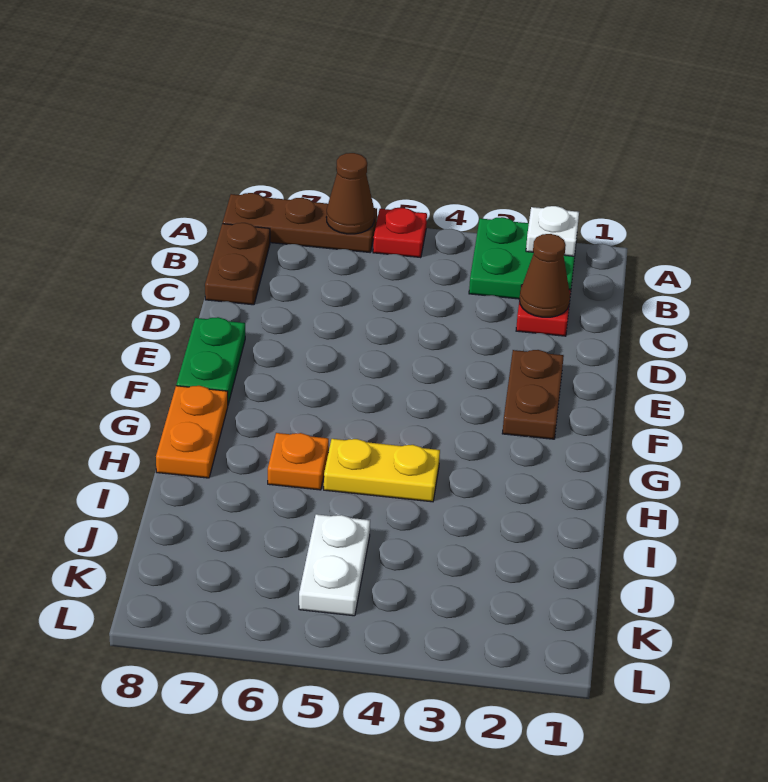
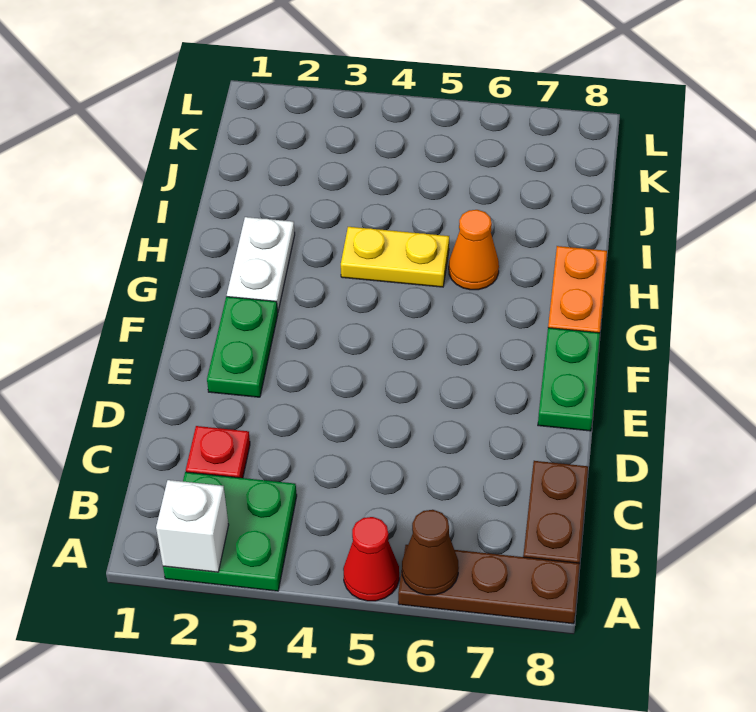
white 1x1 plate [526,206,579,256] -> white 1x1 brick [156,480,229,572]
red 1x1 plate [373,208,427,258] -> red 1x1 cone [343,517,399,601]
brown 1x1 cone [520,234,570,317] -> none
brown 1x2 plate [502,350,564,439] -> green 1x2 plate [207,297,278,397]
orange 1x1 plate [268,433,329,490] -> orange 1x1 cone [449,210,499,290]
white 1x2 plate [299,514,370,616] -> white 1x2 plate moved to [227,217,295,312]

